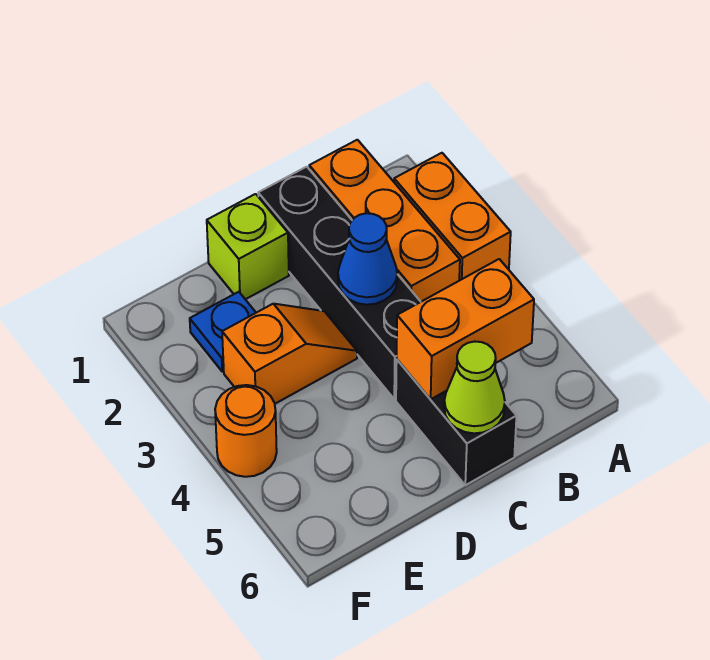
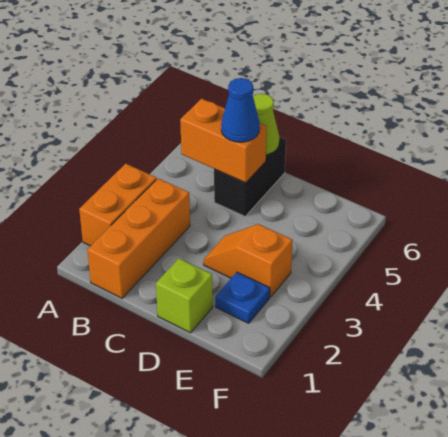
black 1x4 brick [258,167,421,399] -> none
blue 1x1 cone [338,213,397,305] -> blue 1x1 cone moved to [221,78,260,142]
orange 1x1 round brick [215,385,277,477] -> none

